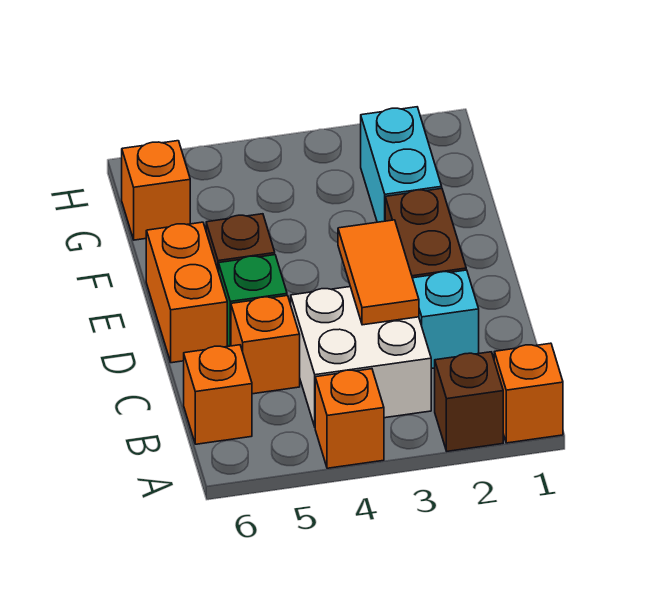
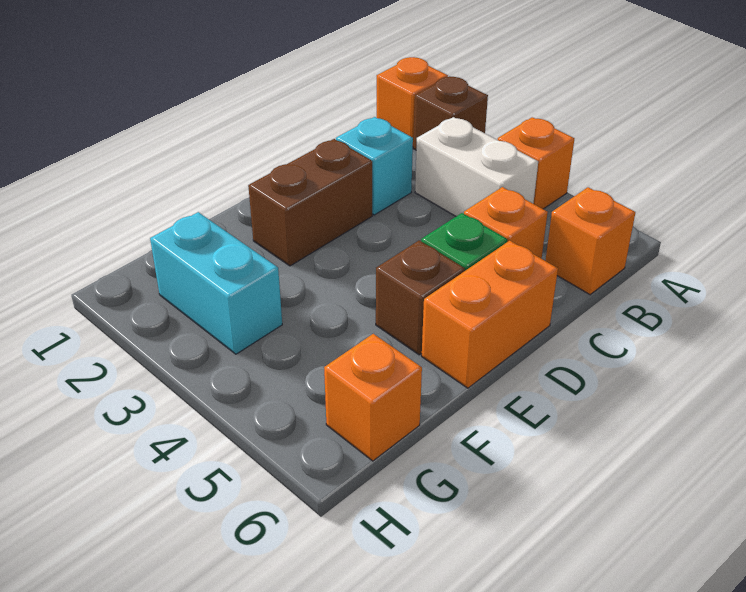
white 2x2 brick [291,287,431,427] -> white 1x2 brick [415,117,538,216]
orange 1x2 tile [338,220,419,325] -> none
cyan 1x2 brick [361,107,442,222] -> cyan 1x2 brick turned to [150,212,282,354]

